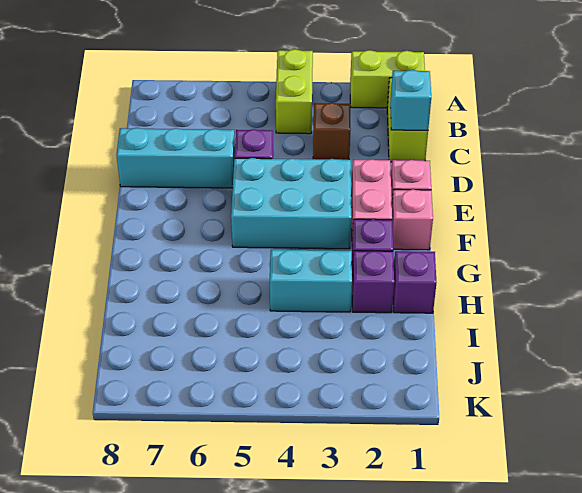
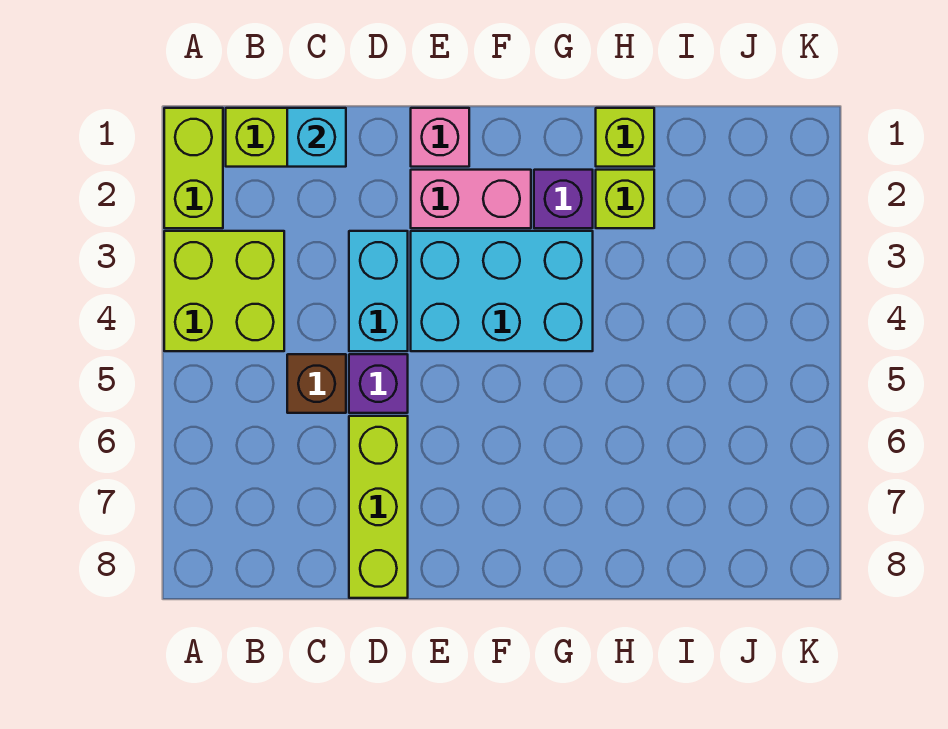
lime 1x2 brick [276,49,313,134] -> lime 2x2 brick [164,231,284,351]
brown 1x1 brick [313,103,351,160] -> brown 1x1 brick moved to [287,354,346,413]
cyan 1x3 brick [116,128,235,188] -> lime 1x3 brick [349,416,408,598]
cyan 2x3 brick [231,158,351,249] -> cyan 2x3 brick turned to [411,231,593,351]
pink 1x1 brick [392,189,433,250] -> none
purple 1x1 brick [393,251,437,313] -> lime 1x1 brick [596,108,654,167]
purple 1x1 brick [352,251,394,313] -> lime 1x1 brick [596,170,654,228]
cyan 1x2 brick [270,250,352,312] -> cyan 1x2 brick moved to [349,231,408,351]

